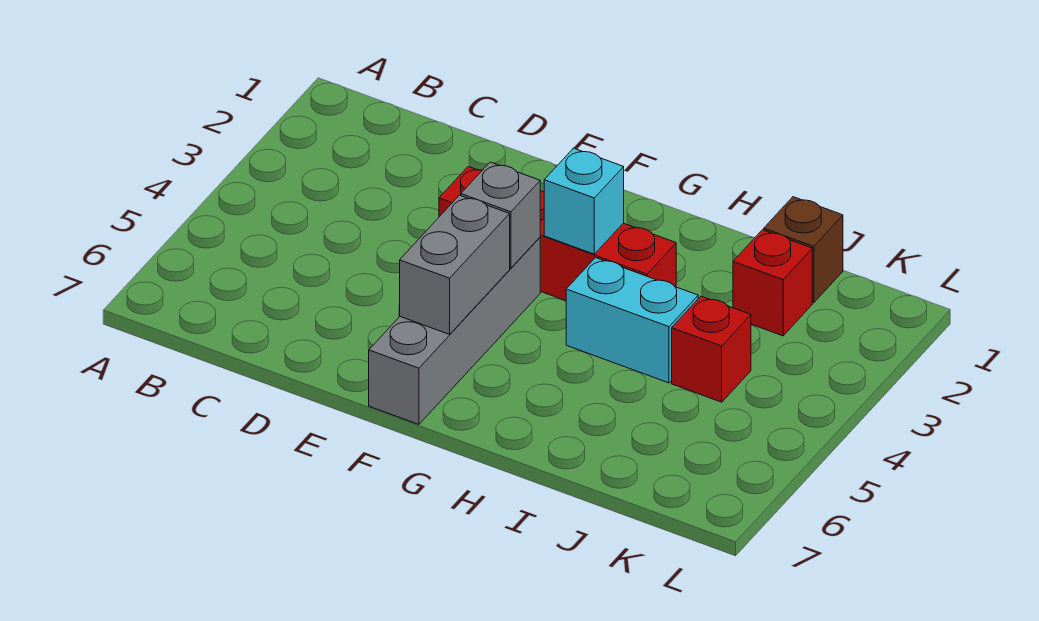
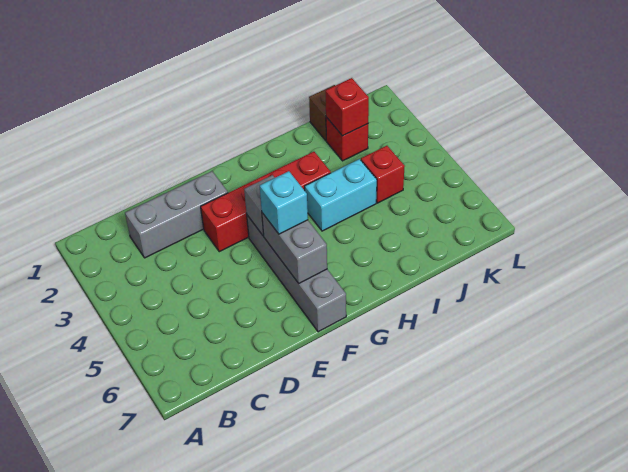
none -> grey 1x3 brick [125,171,228,258]
cyan 1x1 brick [544,148,624,254] -> cyan 1x1 brick moved to [260,171,308,234]
none -> red 1x1 brick [325,78,369,136]

